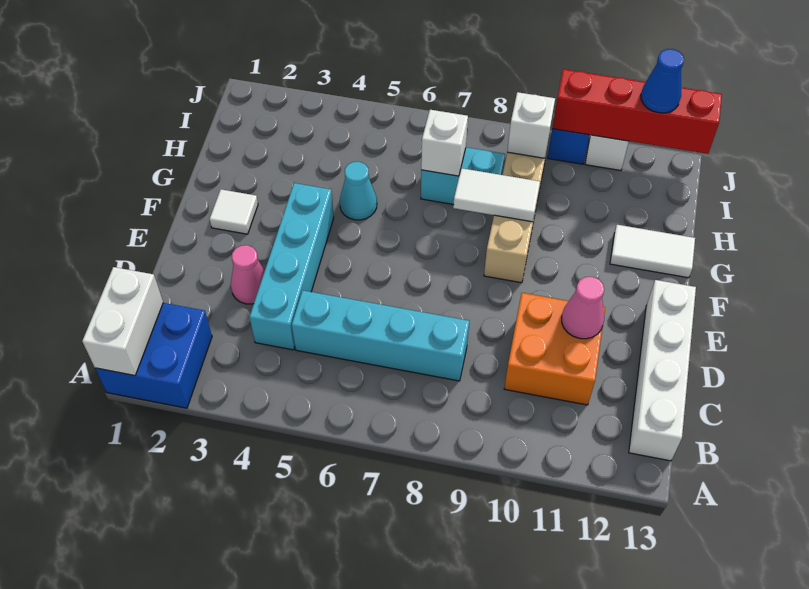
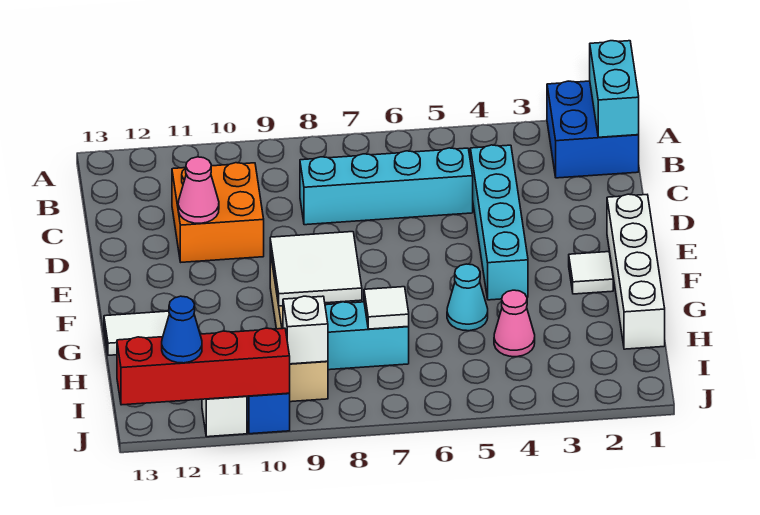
white 1x2 brick [82,267,163,376] -> cyan 1x2 brick [590,41,639,137]
white 1x4 brick [629,280,696,461] -> white 1x4 brick moved to [607,194,665,349]
pink 1x1 cone [231,245,265,304] -> pink 1x1 cone moved to [494,290,535,357]
white 1x2 tile [453,168,540,222] -> white 2x2 tile [270,232,362,306]
white 1x1 brick [421,110,468,176] -> white 1x1 tile [364,287,409,329]

